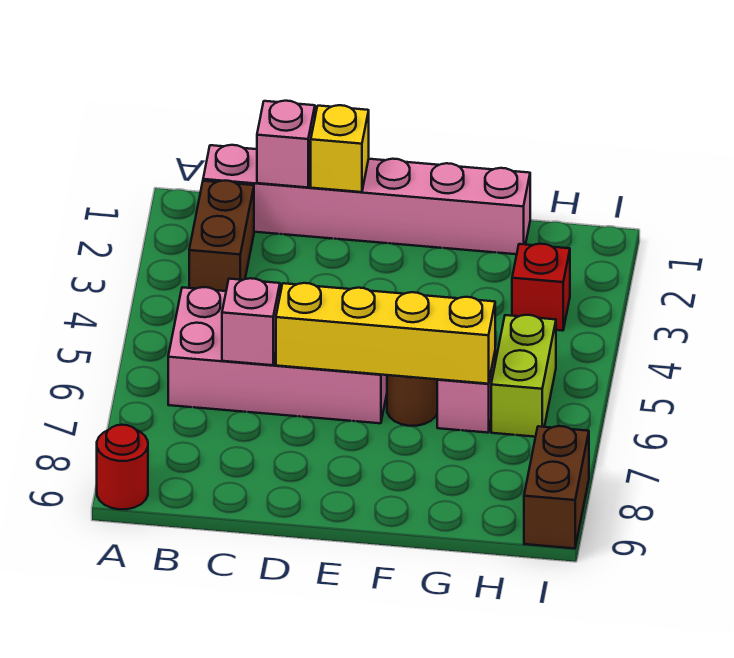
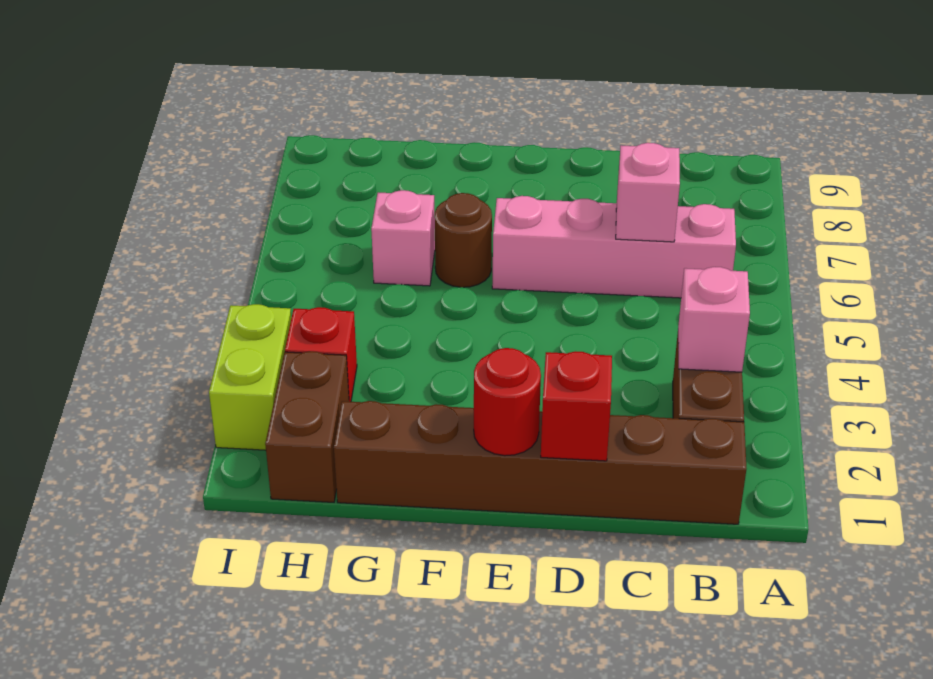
red 1x1 round brick [97,425,148,509] -> red 1x1 round brick moved to [474,348,541,456]
pink 1x6 brick [203,145,530,254] -> brown 1x6 brick [334,401,746,524]
pink 2x4 brick [168,287,387,423] -> pink 1x4 brick [492,196,736,298]
pink 1x1 brick [257,101,315,187] -> pink 1x1 brick moved to [678,267,750,372]
yellow 1x1 brick [311,105,369,192] -> red 1x1 brick [541,351,612,461]
yellow 1x4 brick [276,283,495,384] -> none
lime 1x2 brick [491,315,556,437] -> lime 1x2 brick moved to [209,304,291,450]
brown 1x2 brick [524,426,589,548] -> brown 1x2 brick moved to [265,351,349,502]

